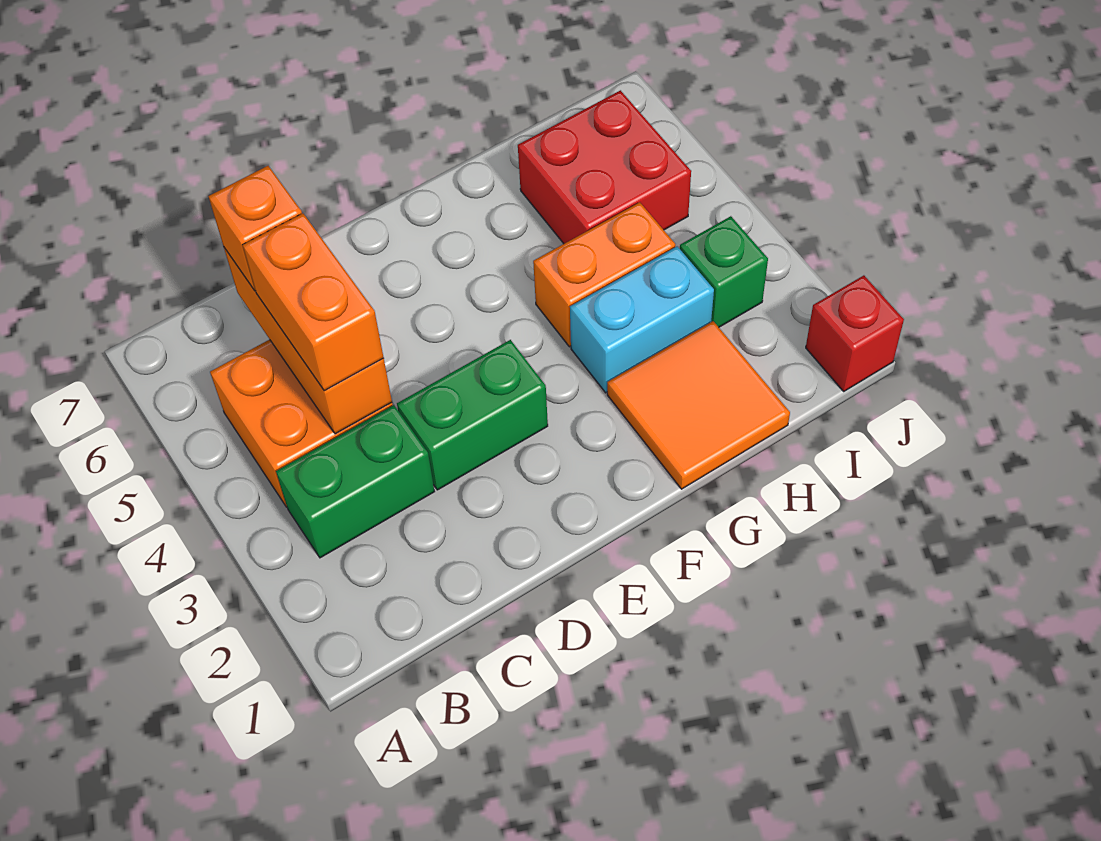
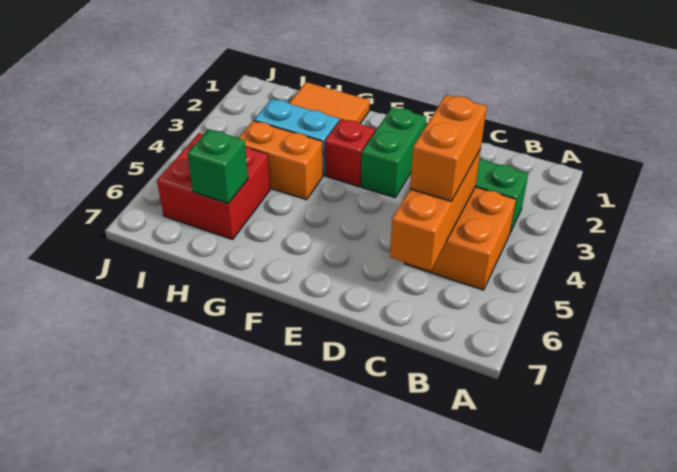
orange 1x1 brick [208,166,302,291] -> none
green 1x2 brick [397,340,548,490] -> green 1x2 brick turned to [361,107,426,198]
green 1x1 brick [680,216,768,327] -> green 1x1 brick moved to [187,129,248,204]
red 1x1 brick [806,275,904,391] -> red 1x1 brick moved to [325,119,375,186]

